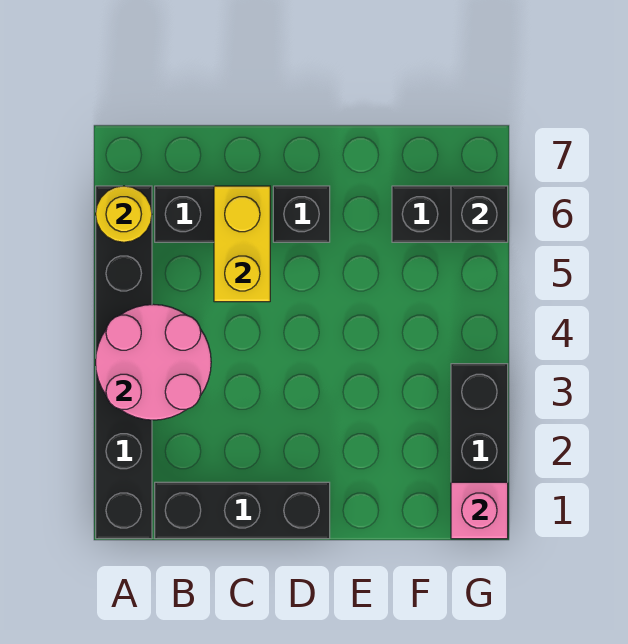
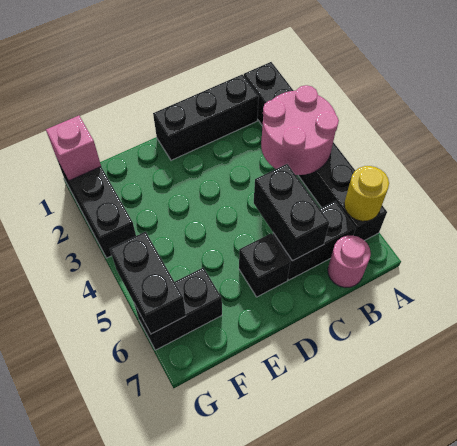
none -> pink 1x1 round brick [328,236,371,287]
yellow 1x2 brick [214,186,270,302] -> black 1x2 brick [254,164,329,261]
black 1x1 brick [451,186,508,242] -> black 1x2 brick [110,232,186,334]

